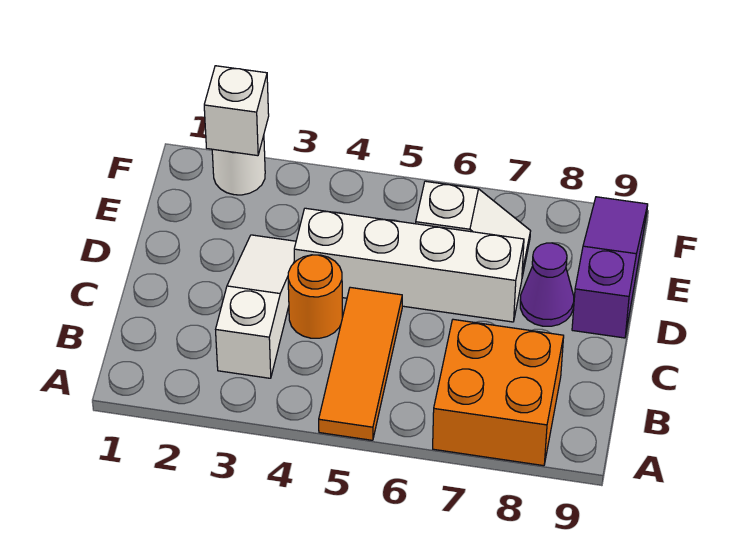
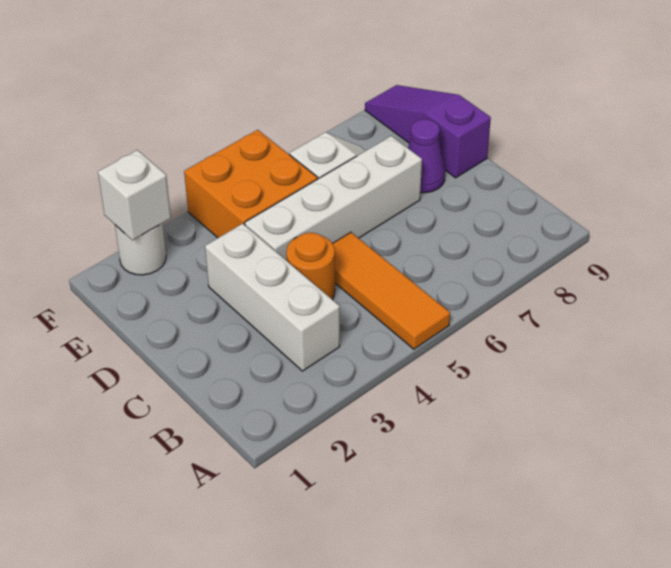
orange 2x2 brick [433,319,564,466] -> orange 2x2 brick moved to [184,130,318,238]
white 1x3 slope [216,235,296,378] -> white 1x3 brick [205,224,340,371]

